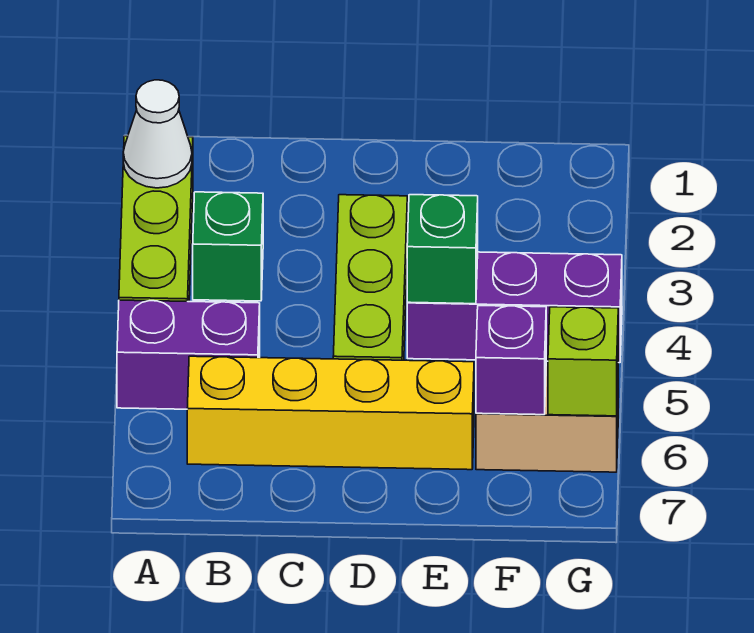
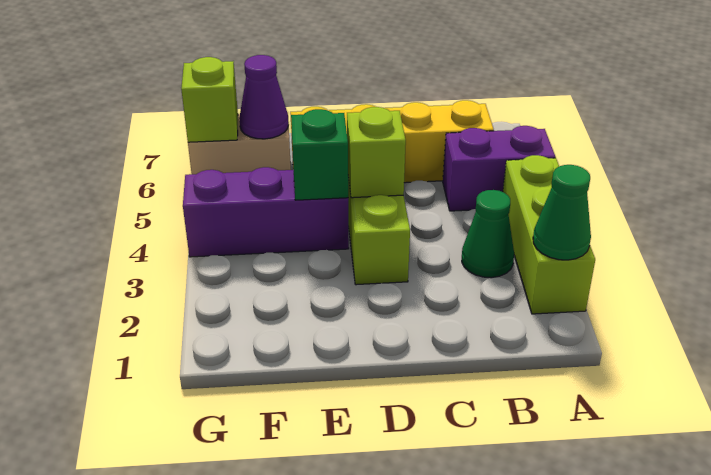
white 1x1 cone [123,80,192,188] -> green 1x1 cone [533,165,591,260]
green 1x1 brick [193,192,263,301] -> green 1x1 cone [462,190,514,278]
none -> lime 1x1 brick [347,107,406,198]
purple 1x1 brick [476,306,546,415] -> purple 1x1 cone [239,55,289,139]

